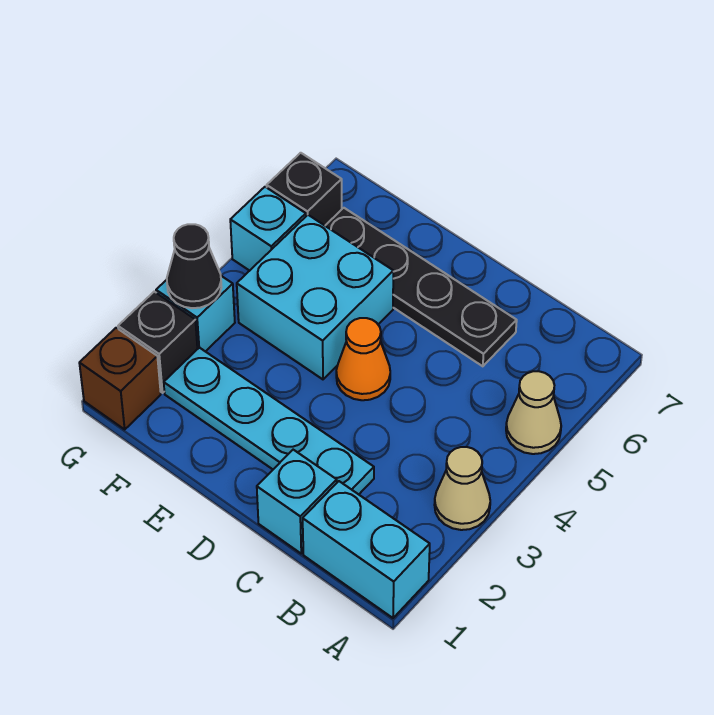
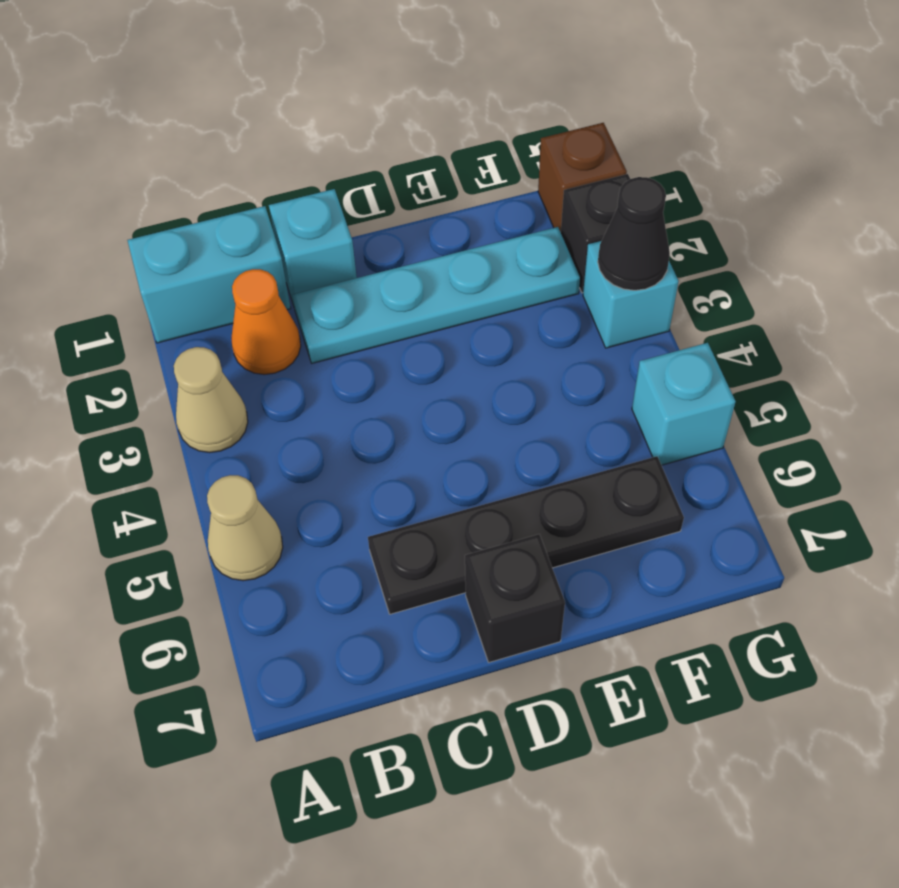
orange 1x1 cone [336,318,390,400] -> orange 1x1 cone moved to [231,269,301,375]
cyan 2x2 brick [237,215,393,379] -> none
black 1x1 brick [267,153,342,225] -> black 1x1 brick moved to [465,534,565,662]

